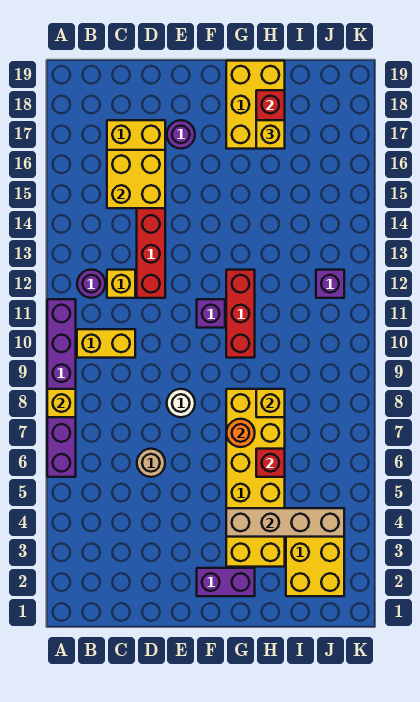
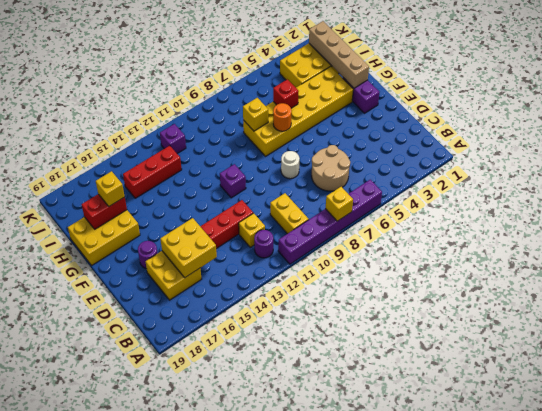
tan 1x1 round brick [137,449,165,477] -> tan 2x2 round brick [312,145,350,191]
tan 1x4 brick [226,508,344,537] -> tan 1x4 brick moved to [309,21,369,88]
red 1x3 brick [226,270,255,358] -> red 1x3 brick moved to [123,146,182,198]

